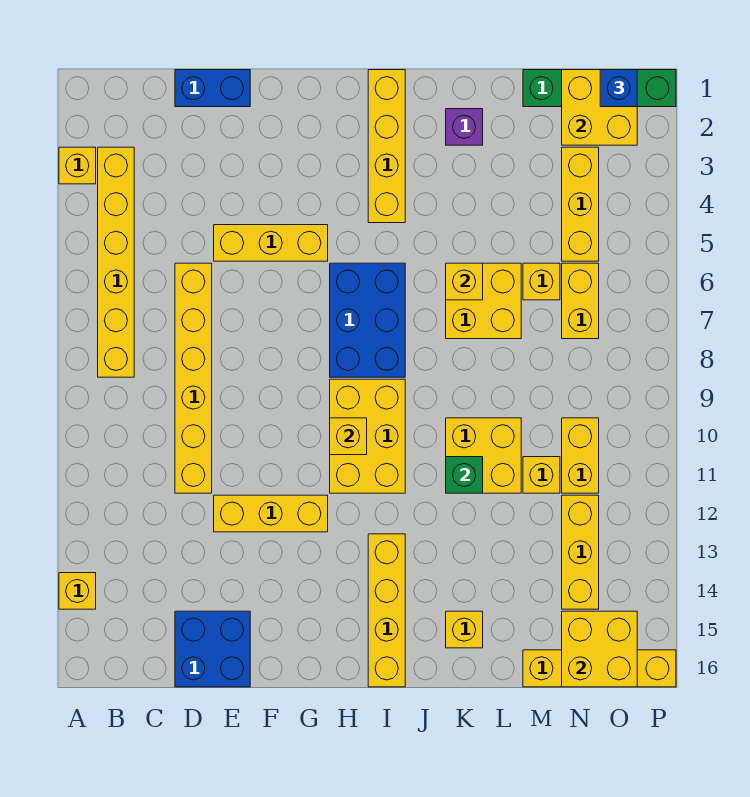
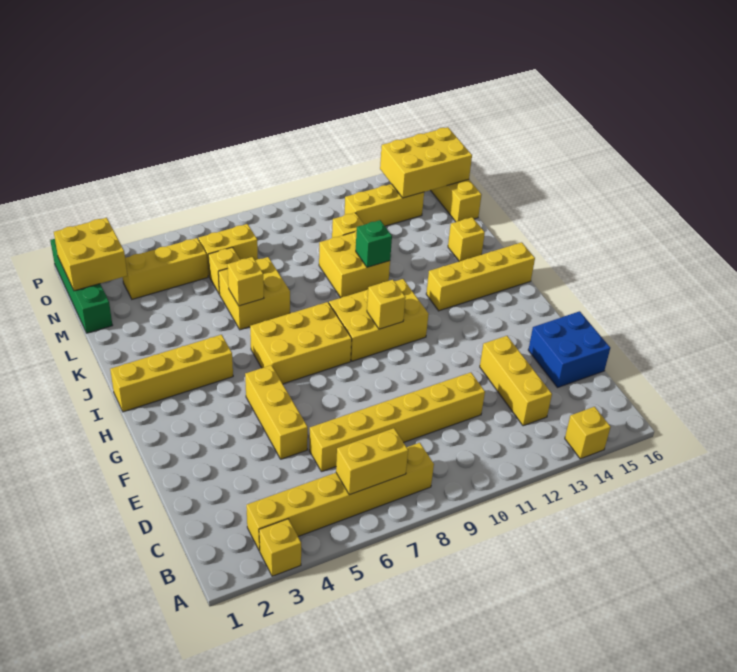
blue 1x2 brick [175,70,250,107] -> none
yellow 1x3 brick [214,495,328,532] -> yellow 1x3 brick moved to [480,336,552,426]
blue 2x3 brick [330,263,405,377] -> yellow 2x3 brick [250,302,352,384]
purple 1x1 brick [446,109,483,145] -> none
yellow 1x2 brick [562,418,599,493] -> yellow 1x2 brick moved to [336,428,408,495]
yellow 2x2 brick [562,611,637,687] -> yellow 2x3 brick [380,127,472,198]
blue 1x1 brick [600,70,637,107] -> none

